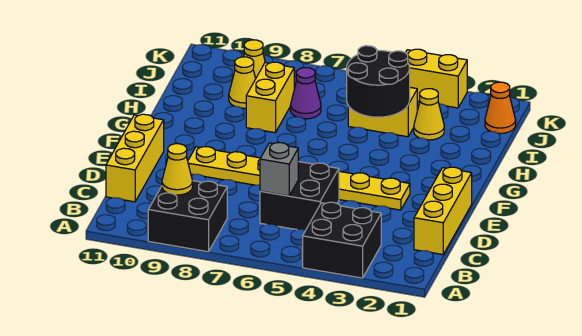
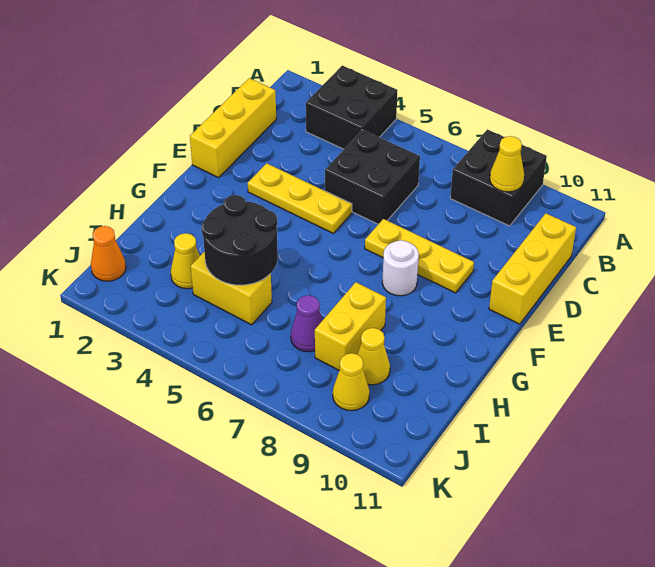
grey 1x1 brick [260,143,299,196] -> none
none -> white 1x1 round brick [382,240,419,296]
yellow 1x2 brick [406,49,467,108] -> none

